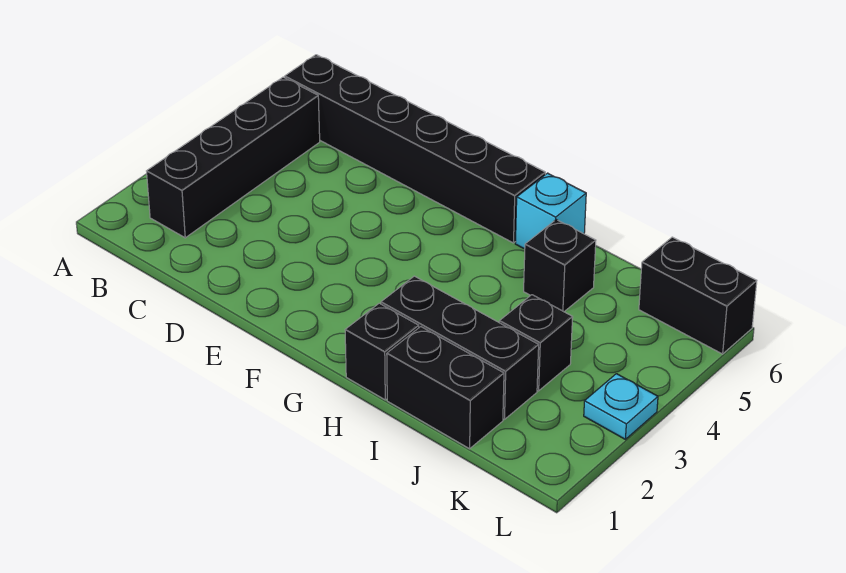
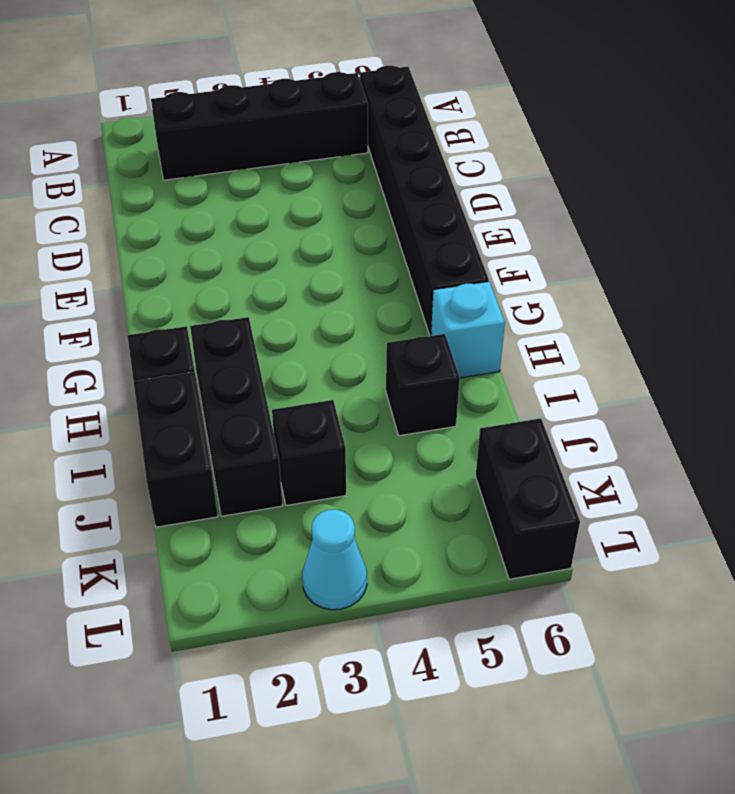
cyan 1x1 plate [584,374,658,439] -> cyan 1x1 cone [302,510,367,610]

